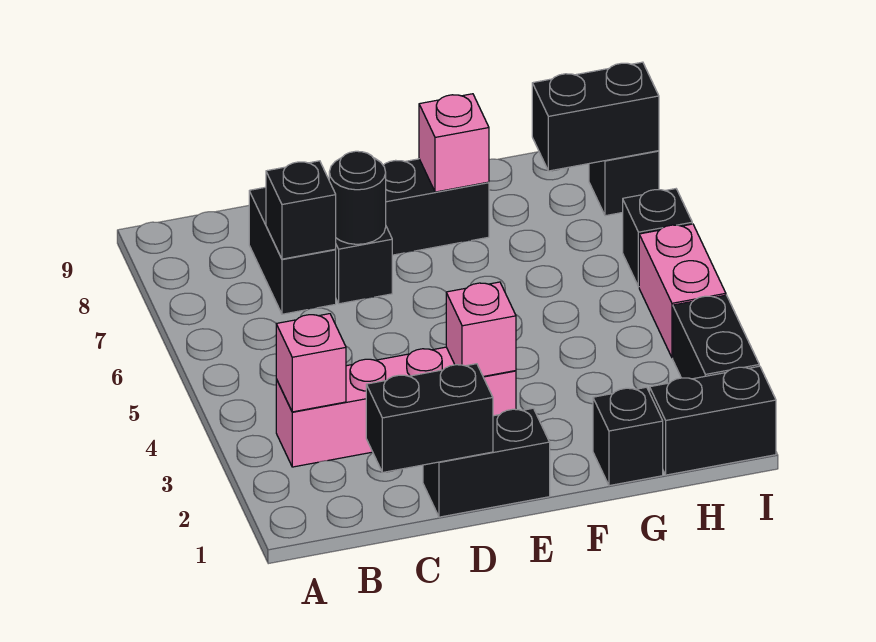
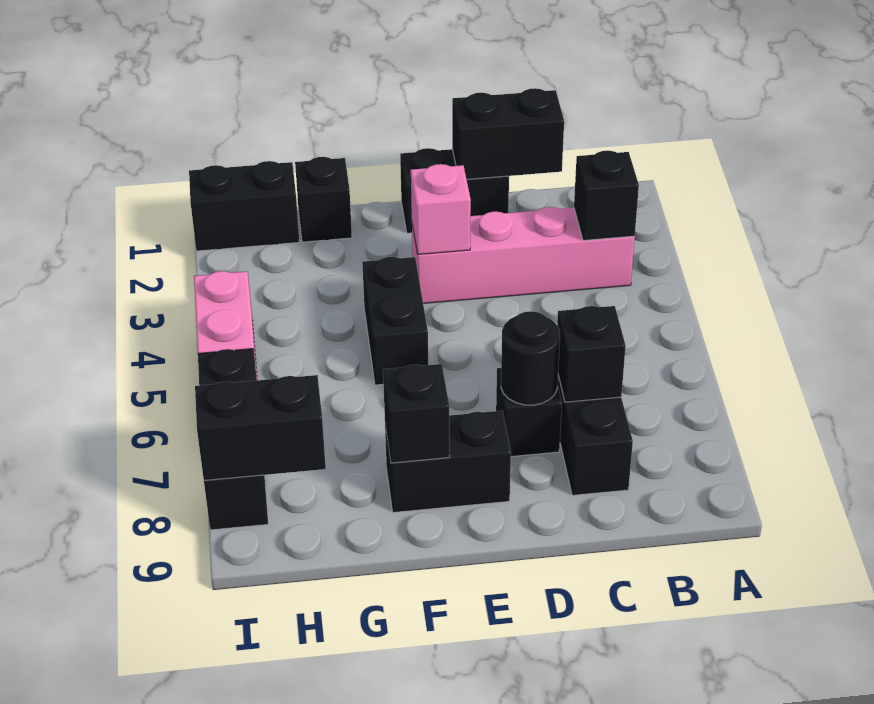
pink 1x1 brick [276,314,346,412] -> black 1x1 brick [574,151,639,240]
pink 1x1 brick [419,94,489,192] -> black 1x1 brick [383,364,450,463]
black 1x2 brick [673,295,759,379] -> black 1x2 brick moved to [362,257,428,385]

